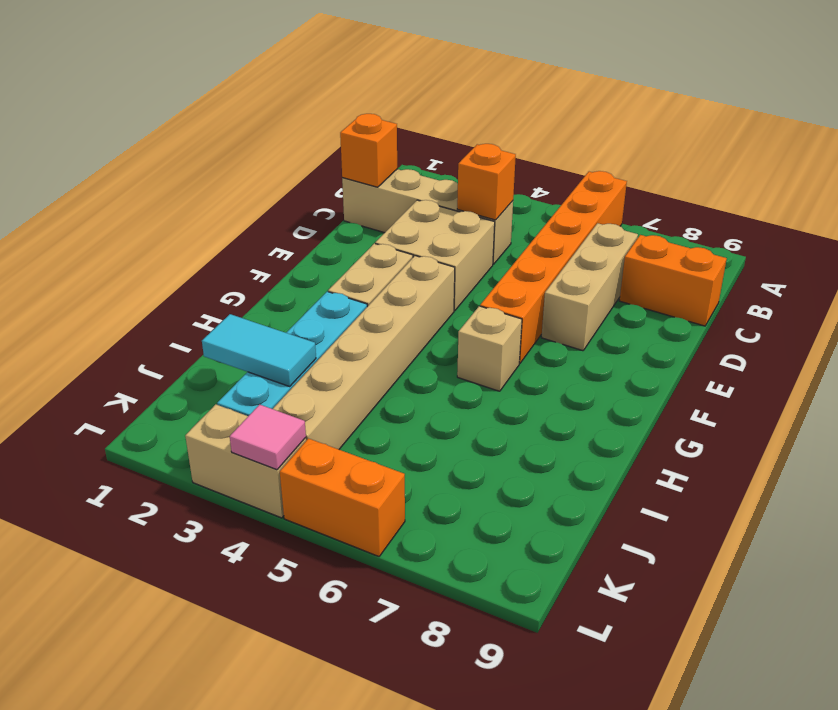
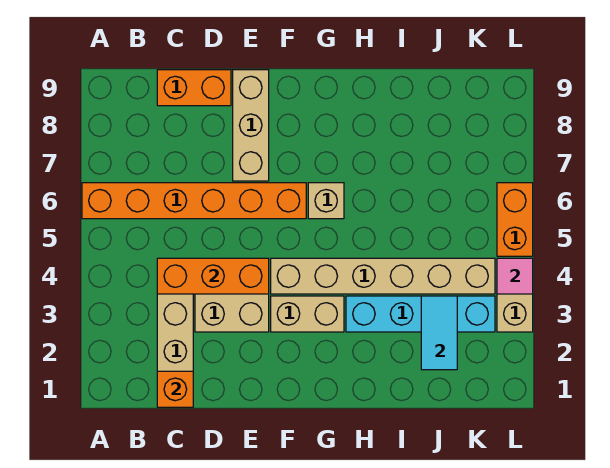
orange 1x1 brick [457,144,516,220] -> orange 1x3 brick [157,258,269,294]
tan 1x3 brick [541,223,638,351] -> tan 1x3 brick turned to [233,70,269,181]
orange 1x2 brick [619,235,727,326] -> orange 1x2 brick turned to [157,70,231,106]

